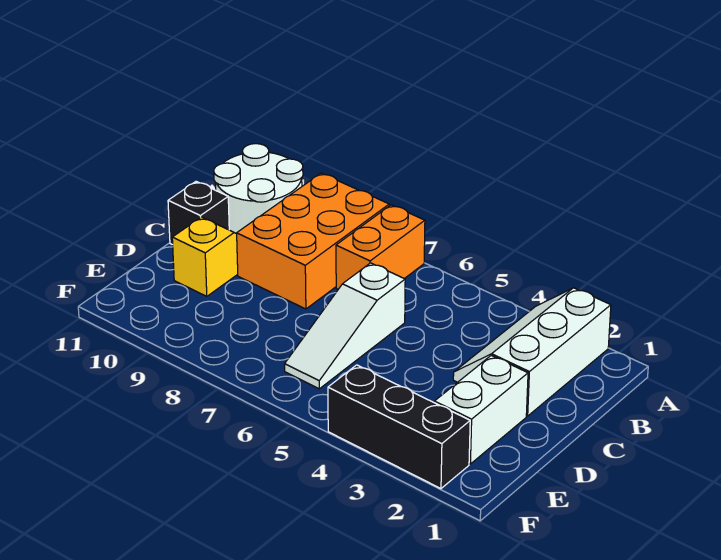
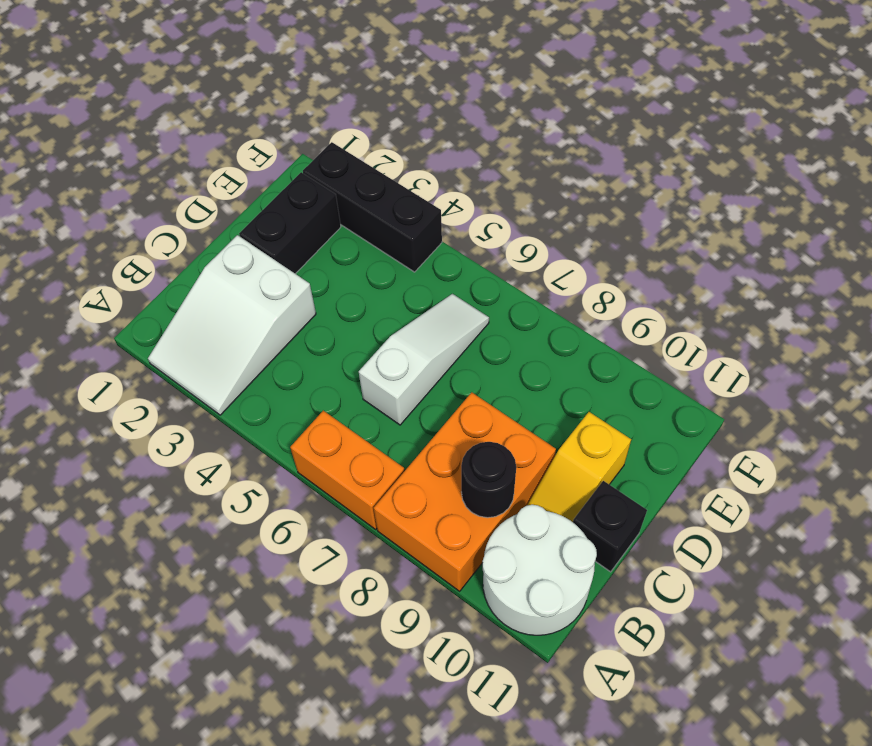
white 2x3 slope [453,288,611,416] -> white 2x3 slope turned to [148,235,316,415]
orange 1x2 brick [336,205,425,289] -> orange 1x2 brick turned to [290,411,404,529]
none -> black 1x1 round brick [461,442,516,518]
white 1x2 brick [434,355,528,464] -> black 1x2 brick [239,172,341,274]

